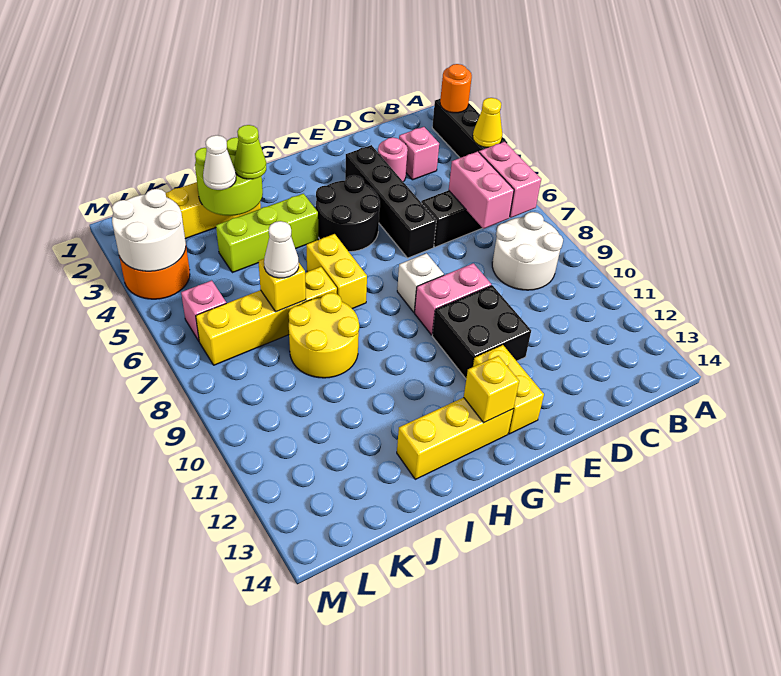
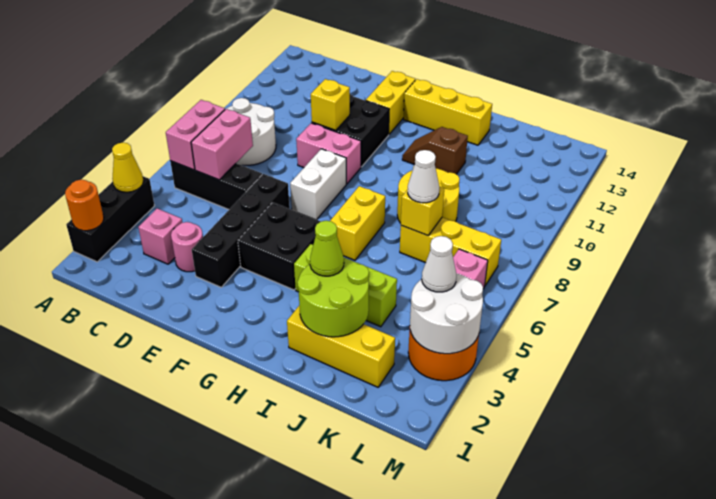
black 2x2 round brick [316,175,380,252] -> black 2x2 brick [238,202,321,290]
white 1x1 brick [397,253,444,312] -> white 1x2 brick [290,149,346,219]
yellow 1x1 brick [464,356,519,423] -> yellow 1x1 brick moved to [311,79,350,131]
none -> brown 1x2 slope [402,127,468,174]
yellow 1x4 brick [196,267,337,365] -> yellow 1x3 brick [400,217,501,285]
white 1x1 cone [203,135,236,190] -> white 1x1 cone moved to [422,236,456,292]

